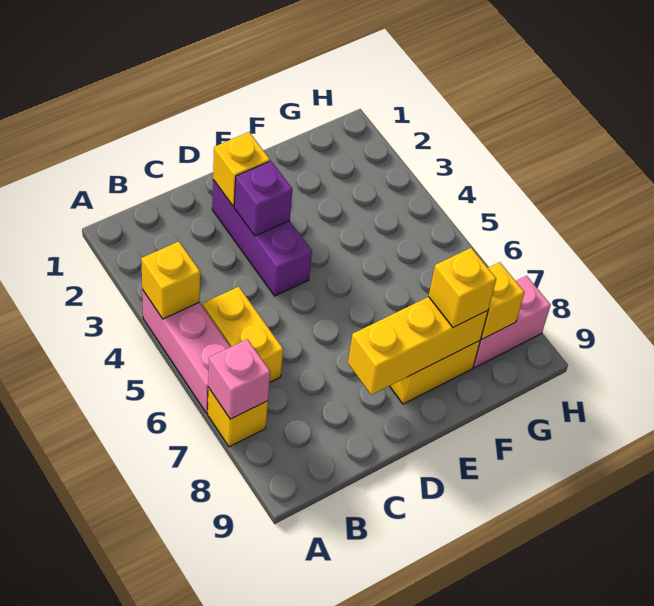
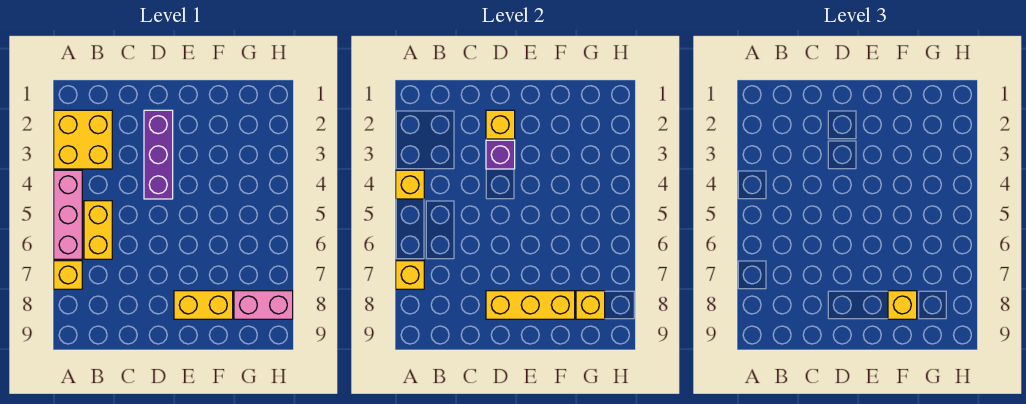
none -> yellow 2x2 brick [54,110,112,169]
pink 1x1 brick [208,339,270,419] -> yellow 1x1 brick [396,261,424,289]

